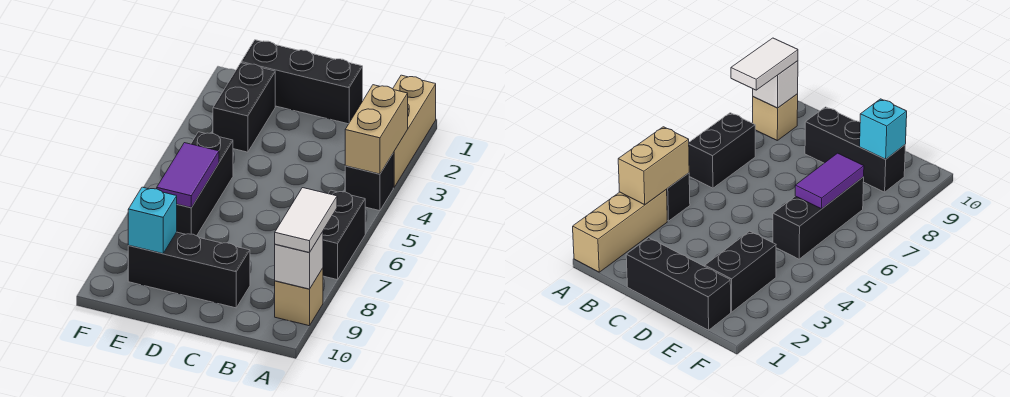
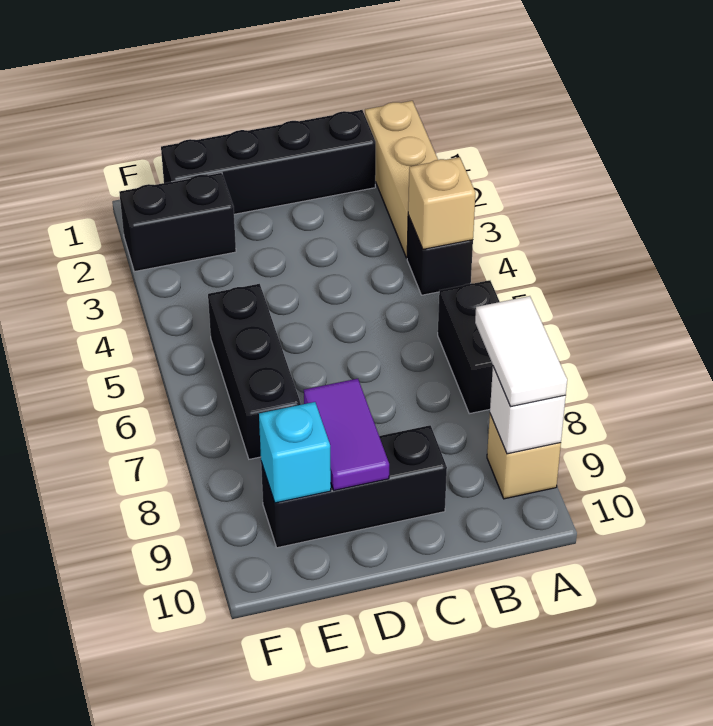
tan 1x2 brick [345,85,408,174] -> tan 1x1 brick [408,157,476,249]
black 1x3 brick [241,40,363,124] -> black 1x4 brick [161,110,376,214]
black 1x2 brick [213,63,275,152] -> black 1x2 brick turned to [119,172,236,272]
purple 1x2 tile [157,143,219,207] -> purple 1x2 tile moved to [304,379,389,490]

